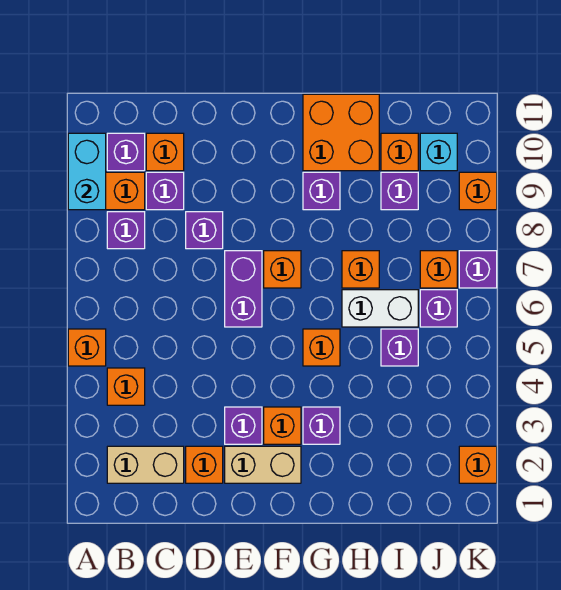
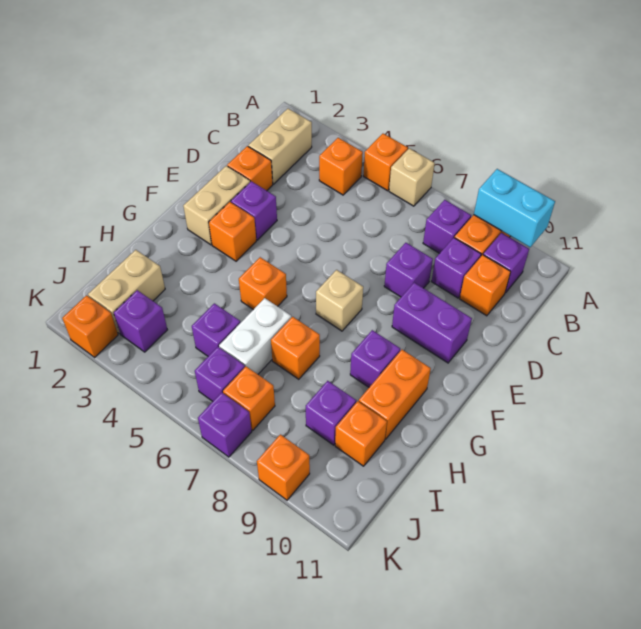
none -> tan 1x1 brick [389,148,435,206]
purple 1x2 brick [225,251,262,327] -> purple 1x2 brick moved to [392,283,472,363]
orange 1x1 brick [264,251,301,288] -> tan 1x1 brick [316,270,363,331]
purple 1x1 brick [303,407,340,444] -> purple 1x1 brick moved to [114,290,167,352]
orange 2x2 brick [303,94,379,171] -> orange 1x2 brick [359,350,431,439]
none -> tan 1x2 brick [88,250,165,334]
cyan 1x1 brick [420,133,457,171] -> none

